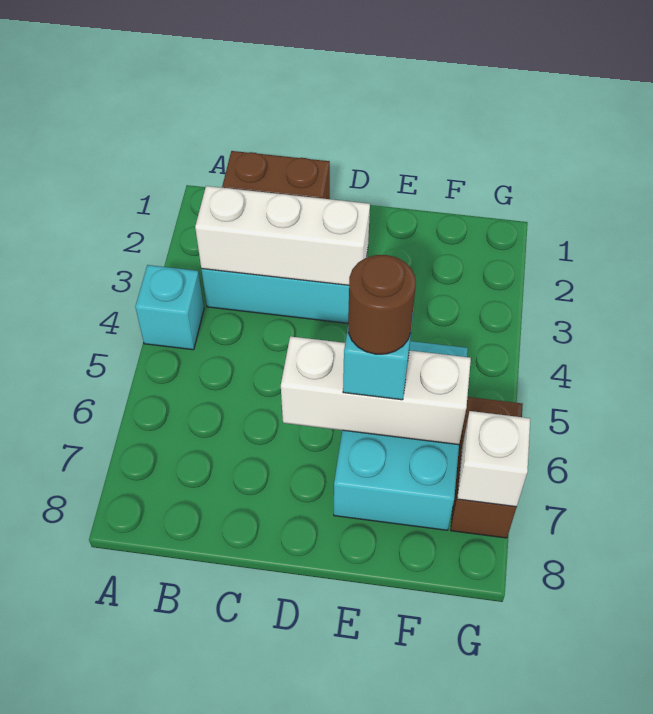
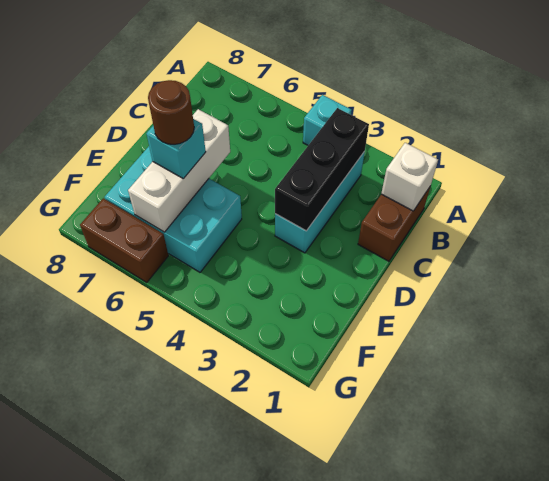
white 1x3 brick [195,186,370,285] -> black 1x3 brick [275,108,369,231]
white 1x1 brick [457,411,530,507] -> white 1x1 brick moved to [381,143,438,211]

